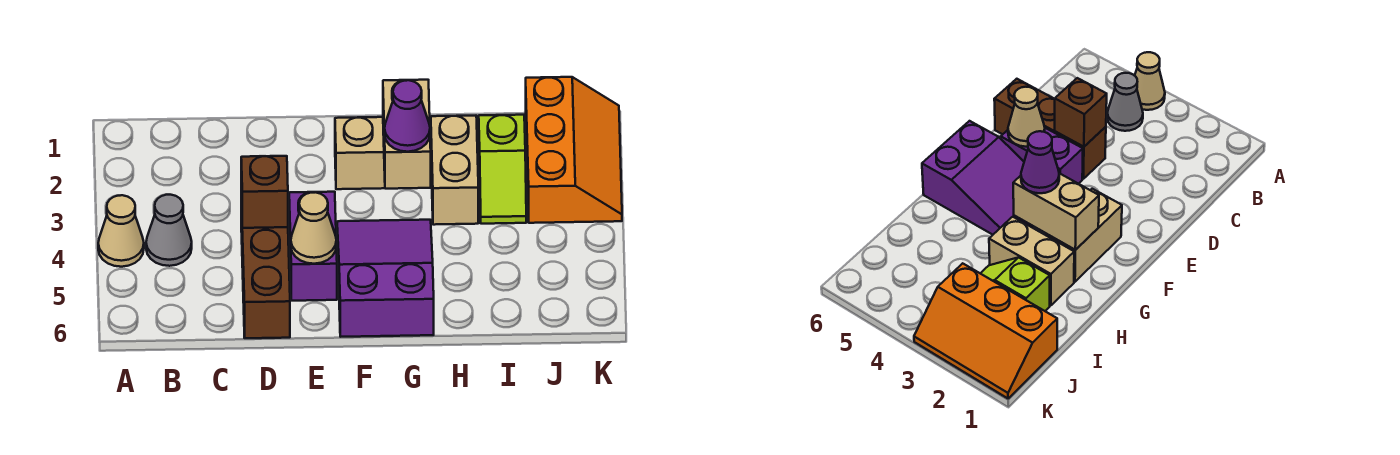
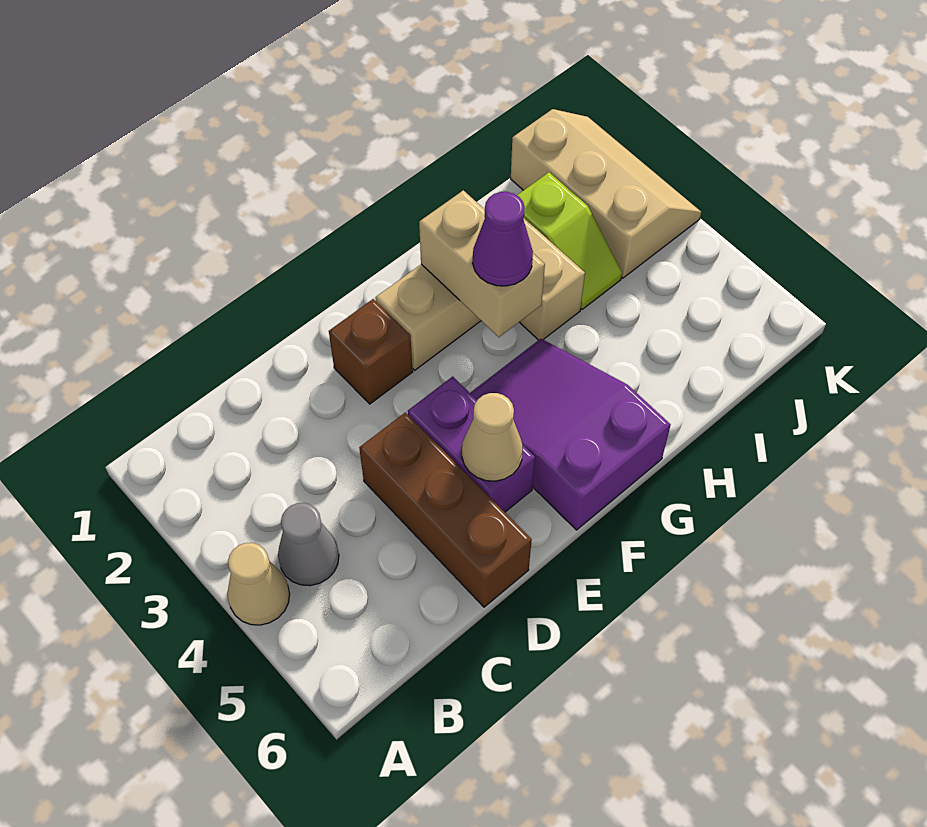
brown 1x1 brick [241,156,288,228] -> brown 1x1 brick moved to [329,299,413,404]
orange 2x3 slope [526,77,622,223] -> tan 2x3 slope [511,109,701,278]

